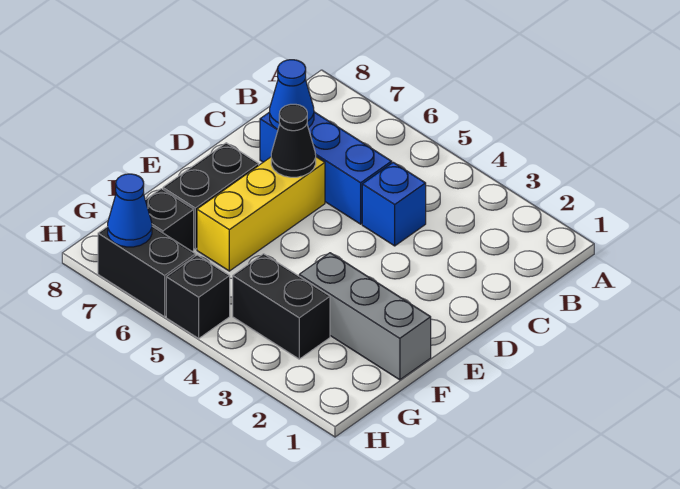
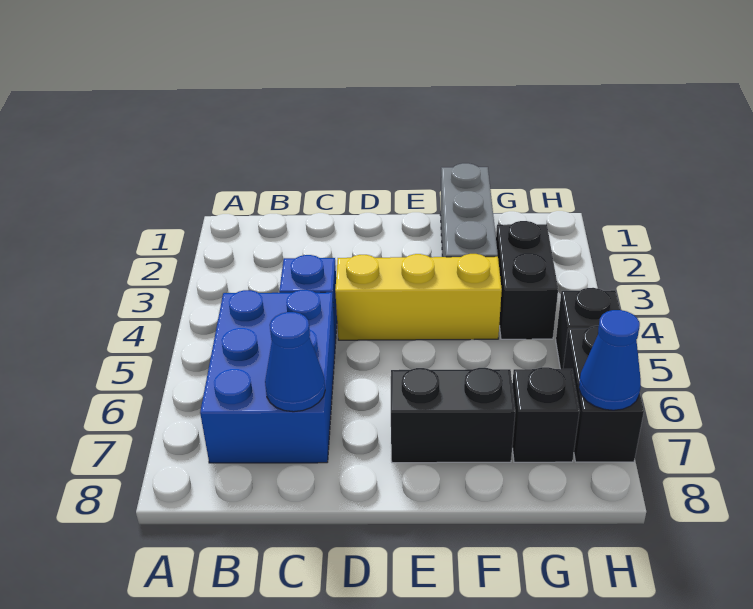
blue 1x3 brick [260,112,392,224] -> blue 2x3 brick [200,290,336,463]
yellow 1x3 brick [197,157,325,271] -> yellow 1x3 brick moved to [335,254,502,340]
black 1x1 cone [271,104,316,177] -> none

